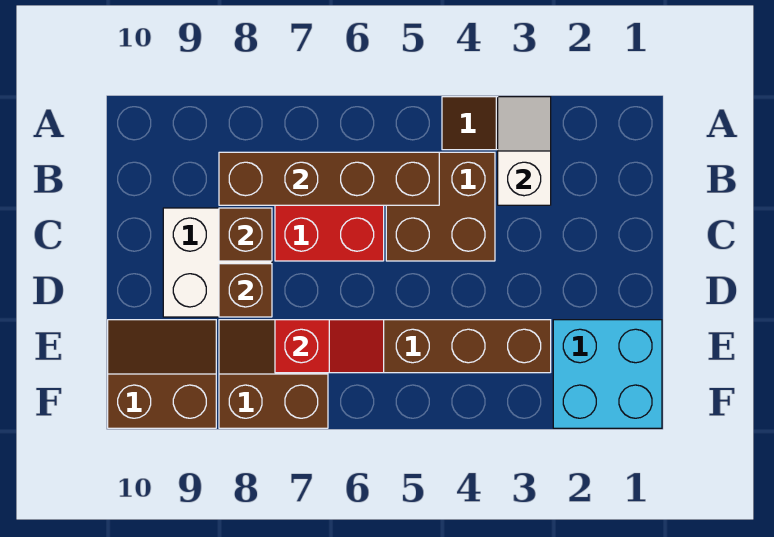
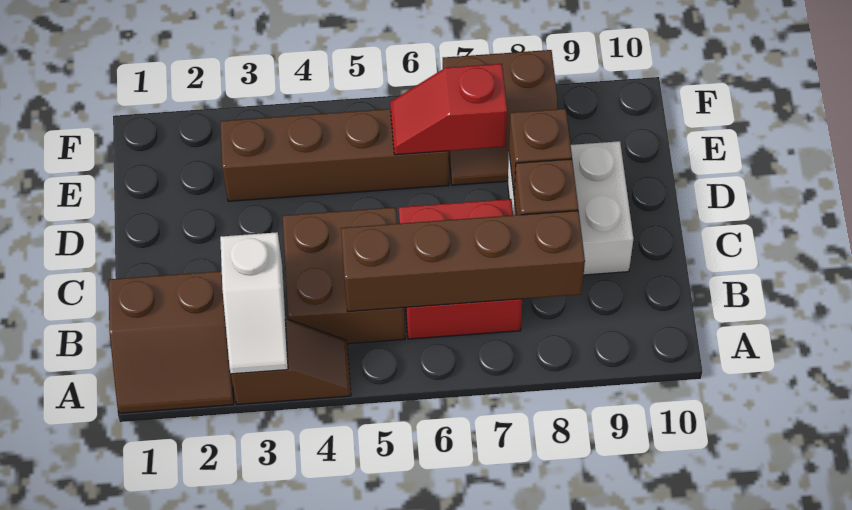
cyan 2x2 brick [553,320,662,428] -> none
brown 2x2 slope [108,320,216,428] -> brown 2x2 slope moved to [109,271,234,413]

